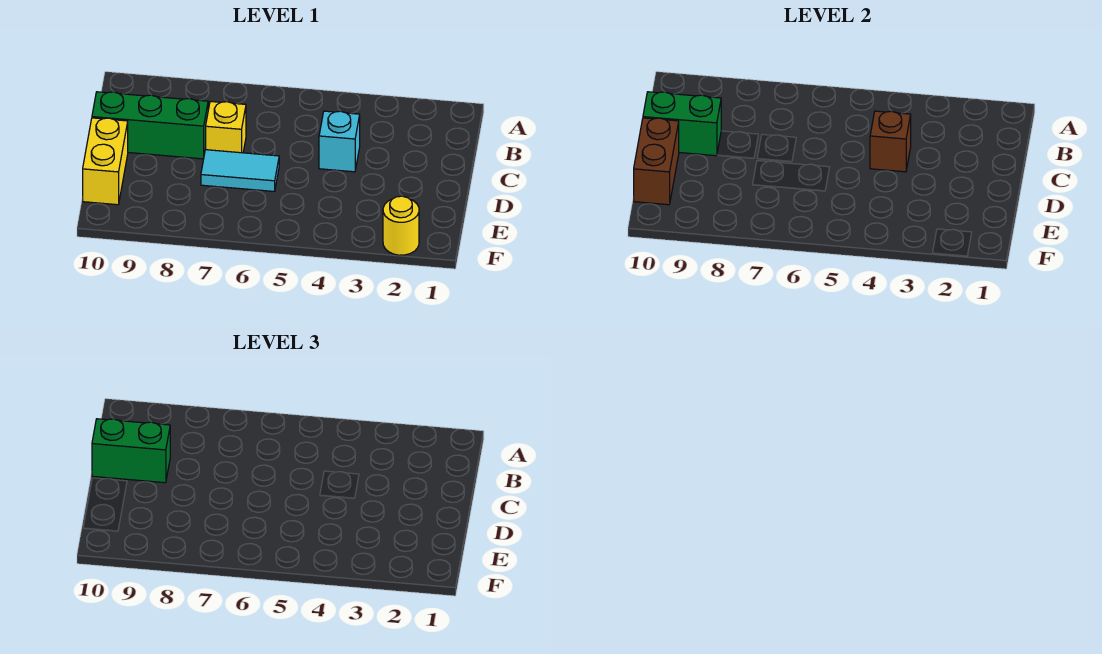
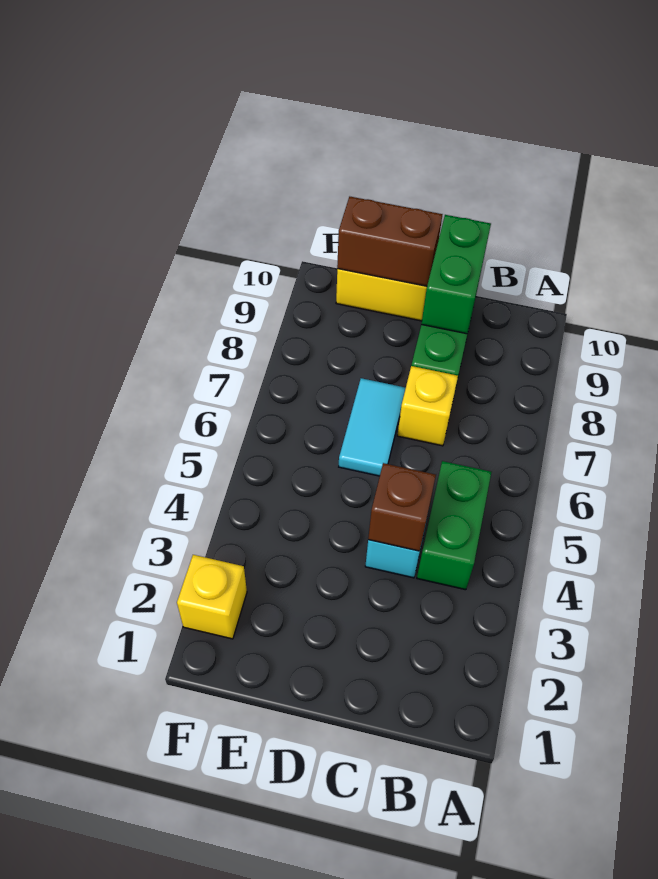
green 1x2 brick [92,419,170,483] -> green 1x2 brick moved to [417,461,491,590]
yellow 1x1 round brick [383,196,419,255] -> yellow 1x1 brick [177,555,247,639]

